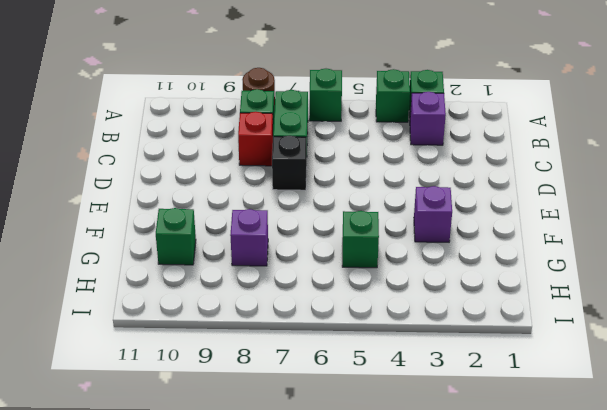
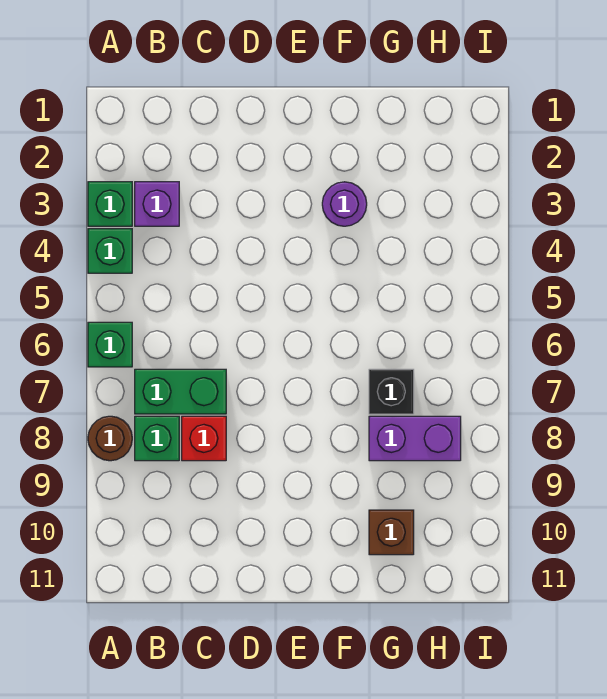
black 1x1 brick [272,135,307,190] -> black 1x1 brick moved to [369,369,414,414]
purple 1x1 brick [414,186,452,242] -> purple 1x1 round brick [322,182,367,226]
green 1x1 brick [342,211,379,268] -> none
purple 1x1 brick [230,209,268,266] -> purple 1x2 brick [369,416,461,461]
green 1x1 brick [156,208,196,265] -> brown 1x1 brick [369,510,414,555]

